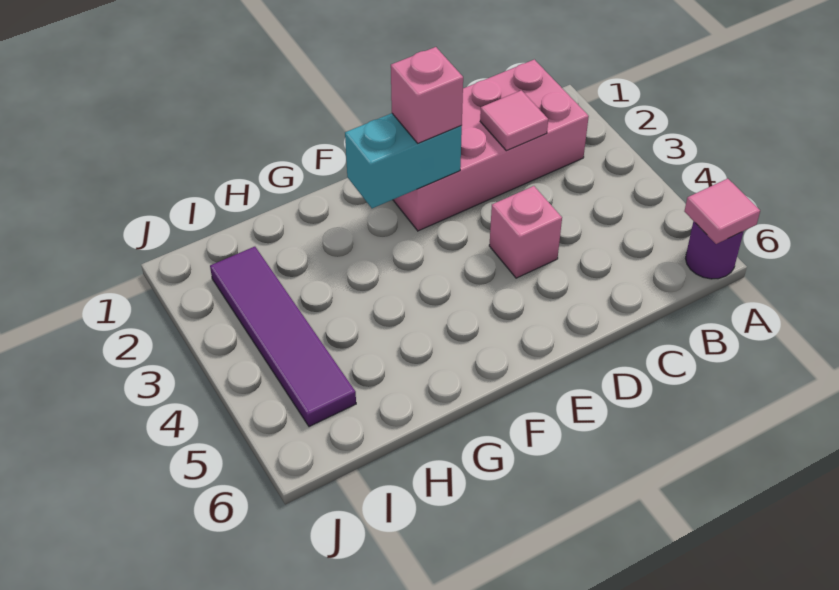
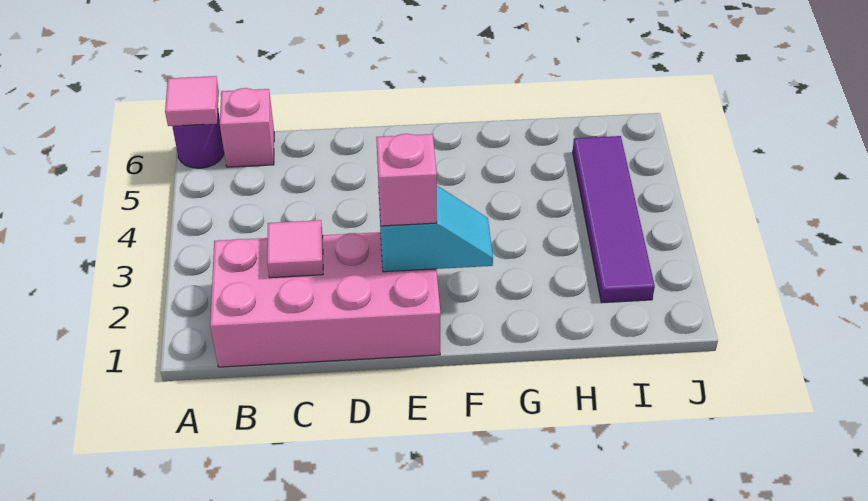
pink 1x1 brick [489,186,562,278] -> pink 1x1 brick moved to [220,88,274,167]
cyan 1x2 brick [345,113,462,208] -> cyan 1x2 slope [379,186,493,272]

